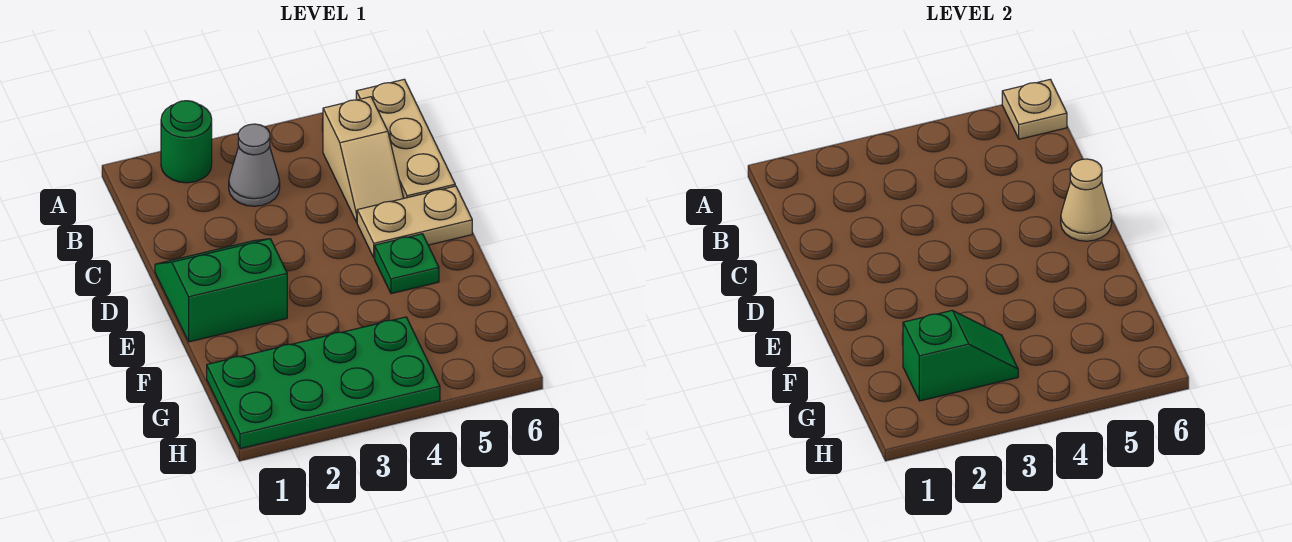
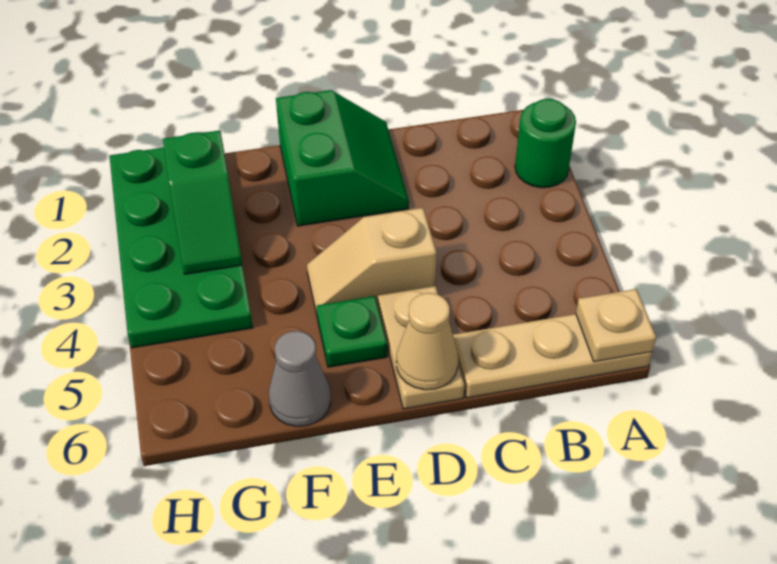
grey 1x1 cone [229,124,280,206] -> grey 1x1 cone moved to [269,331,331,426]
tan 1x2 slope [323,97,404,222] -> tan 1x2 slope moved to [307,208,437,315]

